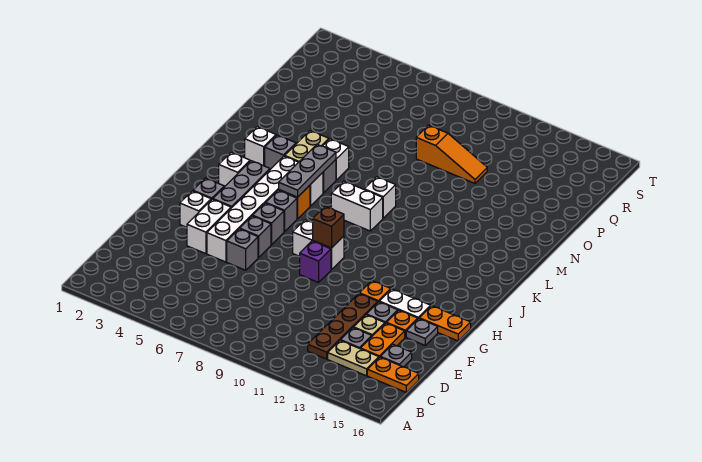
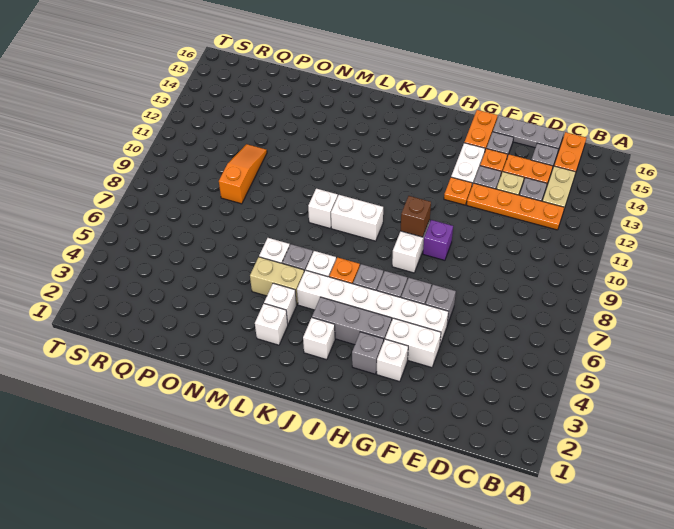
brown 1x4 plate [308,294,378,359] -> orange 1x4 plate [467,183,564,230]
grey 1x3 plate [279,145,336,197] -> grey 1x3 plate moved to [493,115,564,151]
white 1x2 brick [331,181,383,231] -> white 1x2 brick turned to [331,195,383,241]
grey 1x1 brick [265,135,296,169] -> white 1x1 brick [264,283,297,324]

